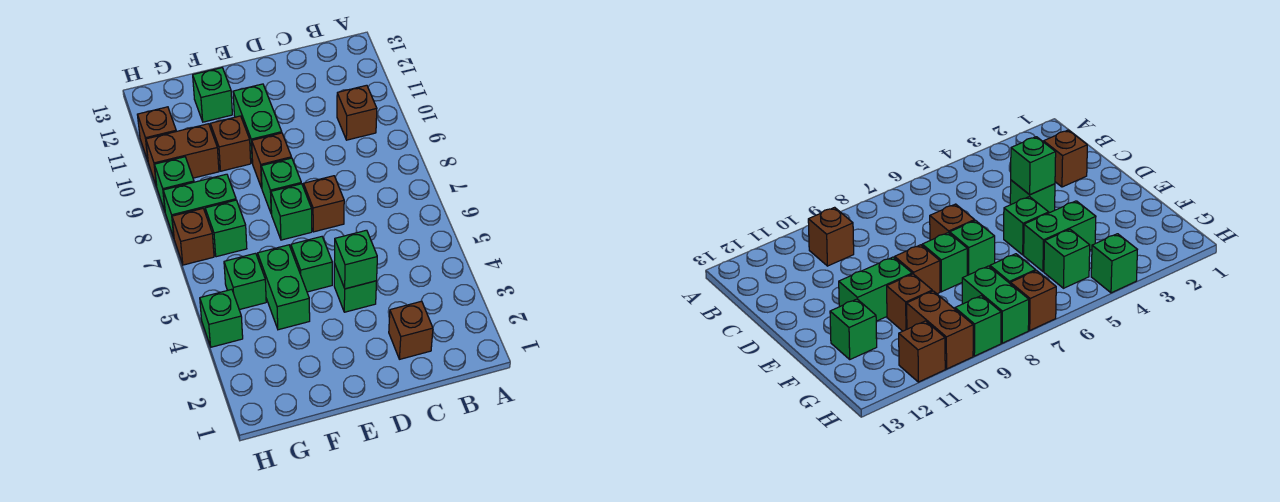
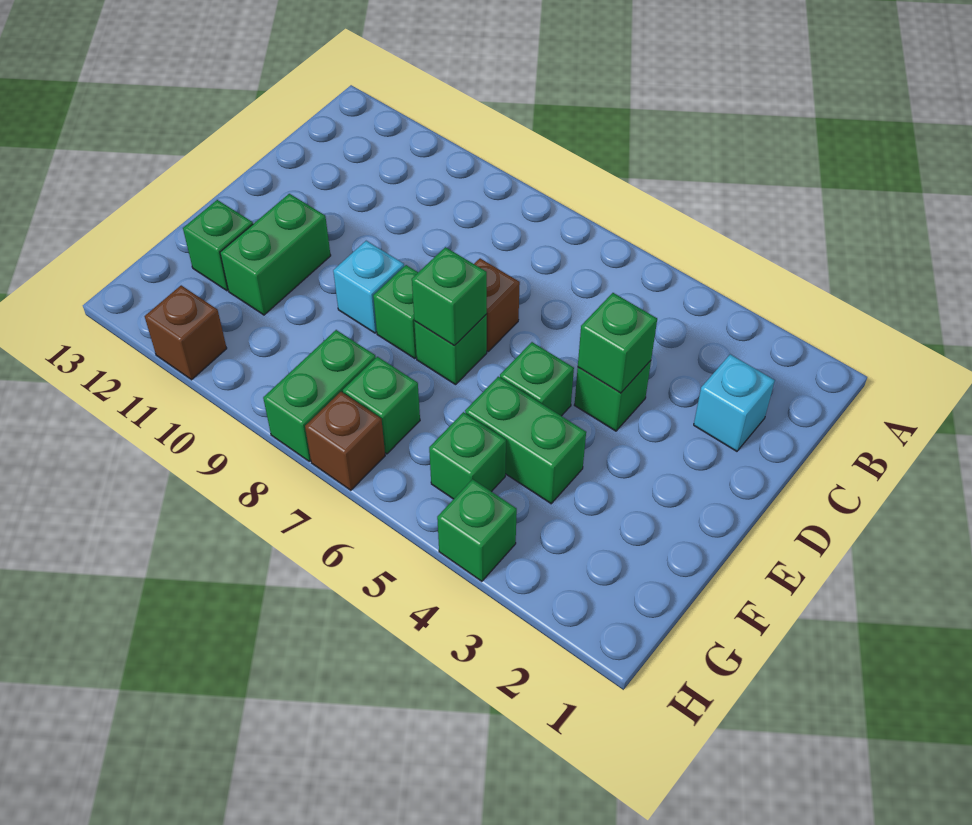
brown 1x1 brick [337,85,377,140] -> none
brown 1x1 brick [389,301,433,359] -> cyan 1x1 brick [694,354,775,451]
brown 1x1 brick [252,133,292,188] -> cyan 1x1 brick [333,241,404,333]
green 1x2 brick [233,84,282,163] -> green 1x2 brick turned to [220,194,331,315]
brown 1x1 brick [210,116,251,171] -> none
brown 1x2 brick [146,124,219,187] -> none
green 1x1 brick [154,157,194,211] -> green 1x1 brick moved to [412,247,487,345]

